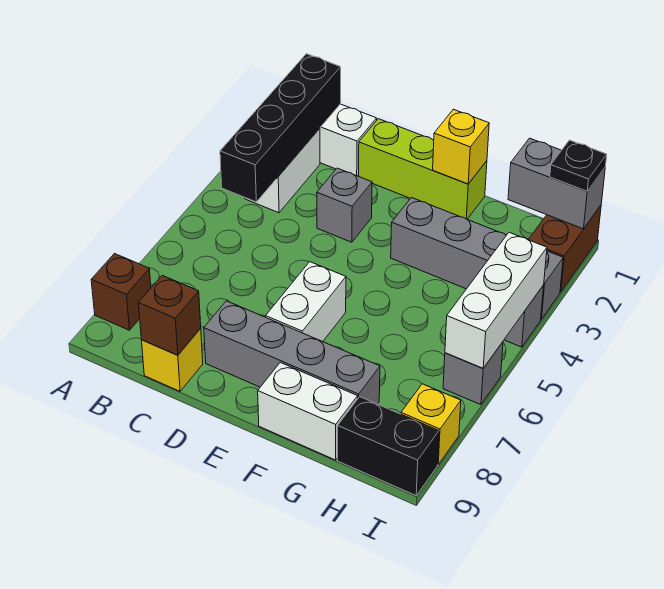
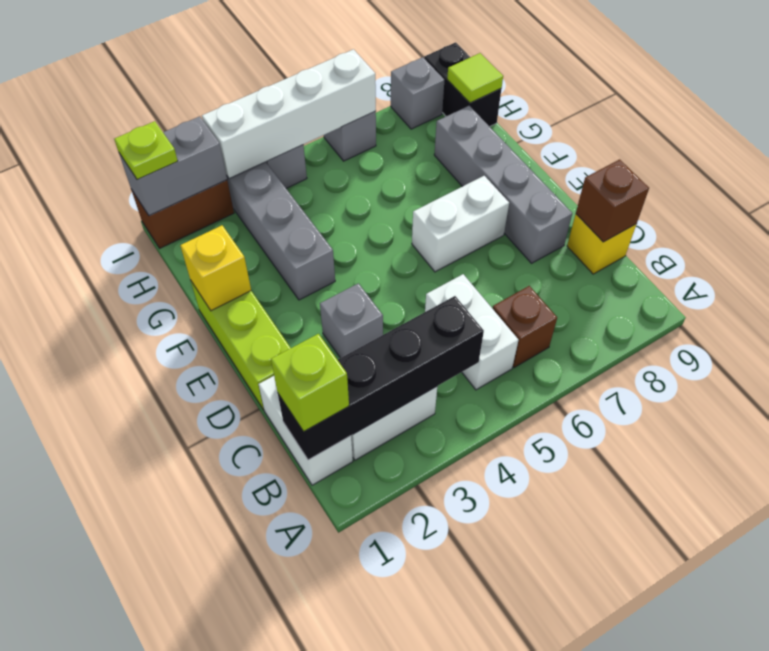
brown 1x1 brick [91,254,151,330] -> brown 1x1 brick moved to [492,286,557,368]
none -> lime 1x1 brick [271,334,349,432]
white 1x2 brick [258,363,358,460] -> white 1x2 brick moved to [425,274,518,390]
grey 1x2 brick [508,138,605,229] -> grey 1x2 brick turned to [119,116,227,215]
none -> lime 1x1 tile [447,53,503,103]
black 1x1 plate [550,140,607,191] -> lime 1x1 plate [114,121,178,179]
white 1x3 brick [445,232,547,368] -> white 1x4 brick [202,49,376,179]
yellow 1x1 brick [401,384,461,464] -> grey 1x1 brick [391,57,444,129]

